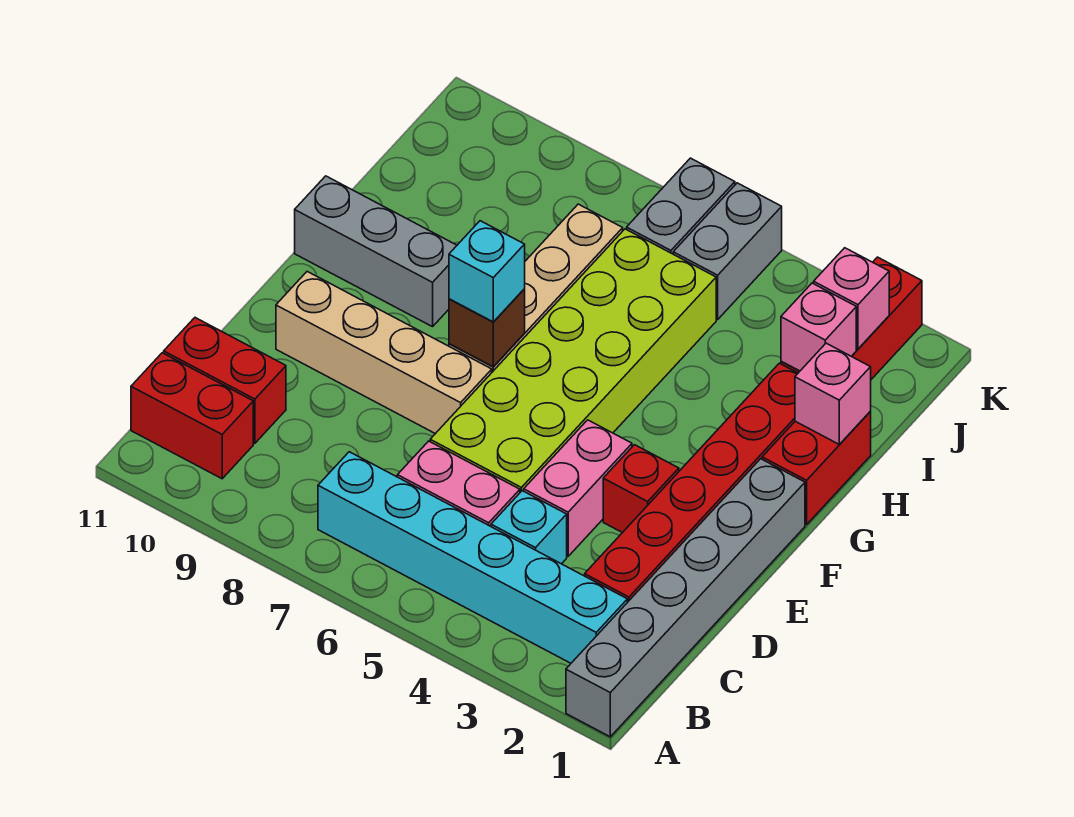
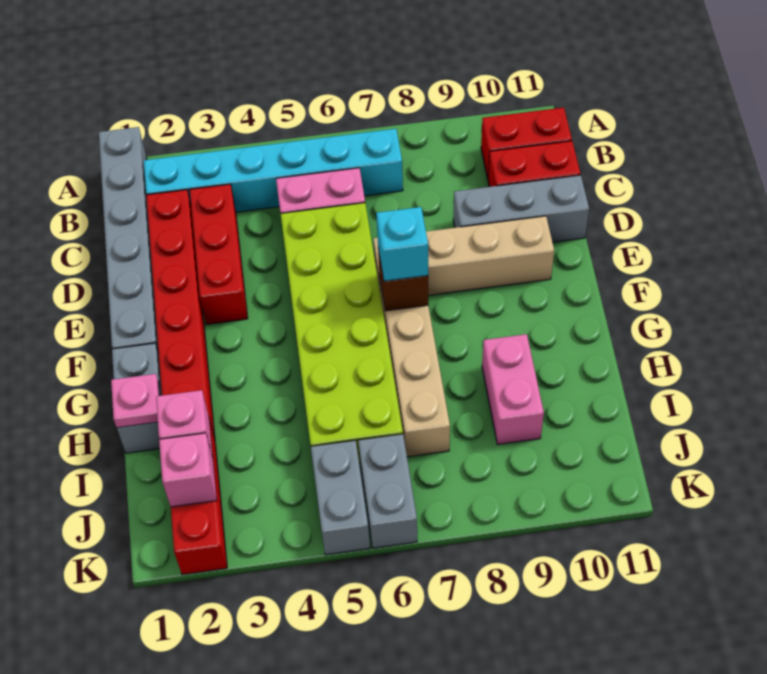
cyan 1x1 brick [491,491,567,564] -> none
pink 1x2 brick [524,420,632,556] -> pink 1x2 brick moved to [482,334,544,444]
red 1x1 brick [603,445,679,533] -> red 1x3 brick [190,184,248,324]
red 1x2 brick [762,412,871,525] -> grey 1x2 brick [112,343,162,453]
grey 1x3 brick [295,176,457,327] -> grey 1x3 brick moved to [453,175,589,242]
pink 1x1 brick [795,343,871,445] -> pink 1x1 plate [111,374,160,428]

